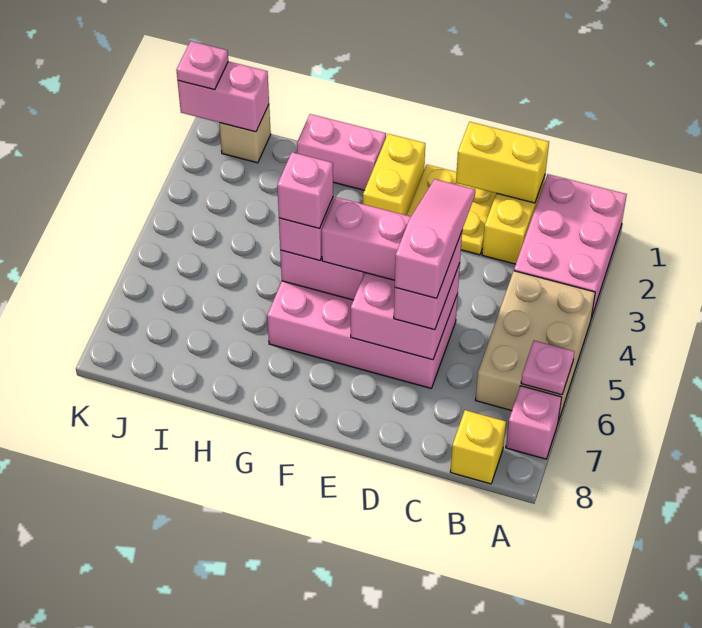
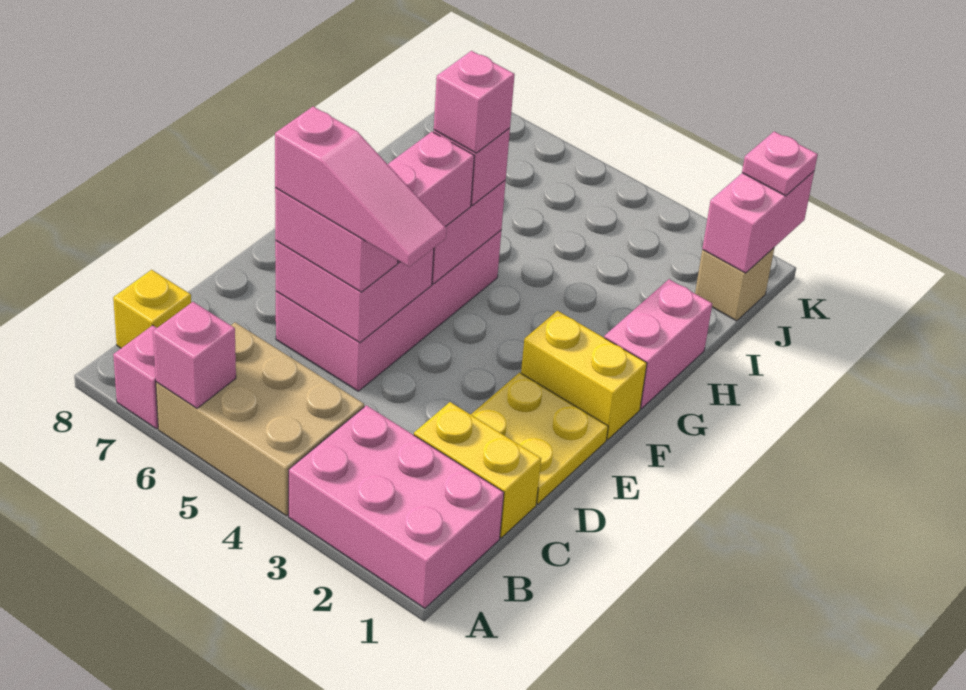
pink 1x1 plate [521,341,575,395] -> pink 1x1 brick [153,302,236,408]
yellow 1x2 brick [456,122,549,203] -> none

